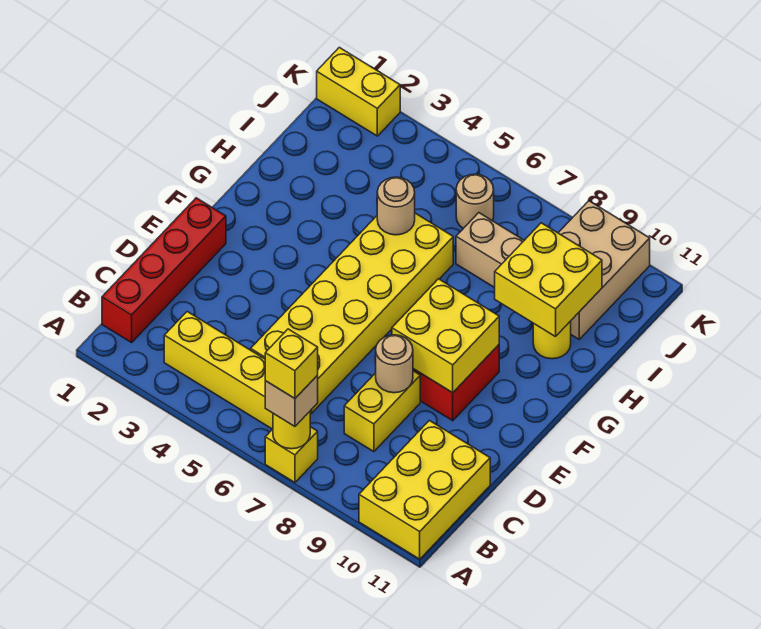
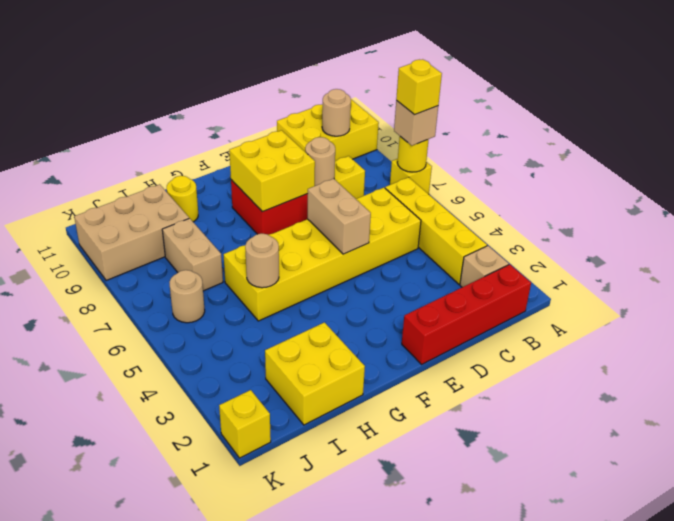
none -> tan 1x1 brick [460,246,509,287]
none -> tan 1x1 round brick [322,89,351,136]
none -> tan 1x2 brick [308,179,371,254]
yellow 2x2 brick [495,223,602,337] -> yellow 2x2 brick moved to [265,322,365,425]
yellow 1x2 brick [317,47,400,136] -> yellow 1x1 brick [219,390,271,458]

